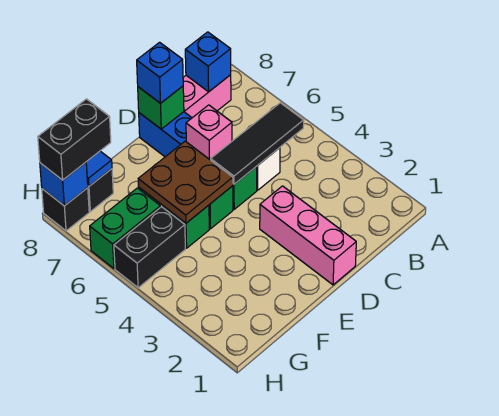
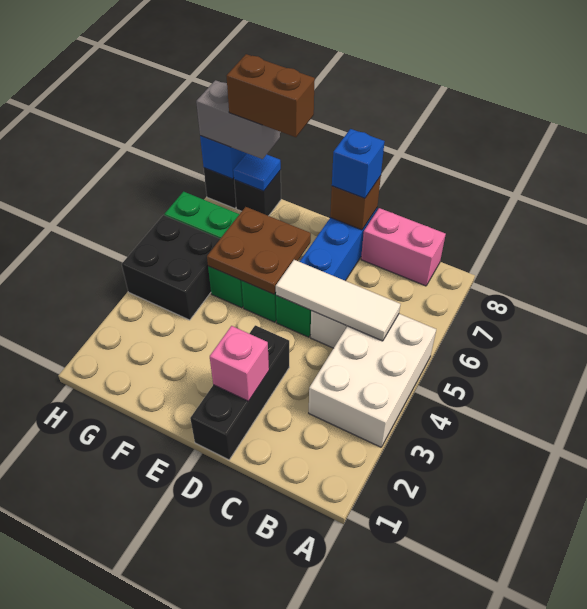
none -> white 2x3 brick [309,314,436,447]
black 1x3 tile [211,103,304,184] -> white 1x3 tile [276,260,400,341]
blue 1x1 brick [185,32,231,92] -> none
pink 1x3 brick [260,186,356,285] -> black 1x3 brick [190,325,289,460]
pink 1x1 brick [186,105,232,160] -> pink 1x1 brick moved to [210,326,269,401]
green 1x1 brick [138,86,184,129] -> brown 1x1 brick [330,176,381,230]
none -> brown 1x2 brick [227,54,315,137]
black 1x2 brick [114,207,185,288] -> black 2x2 brick [122,215,220,320]
black 1x2 brick [38,99,111,180] -> grey 1x2 brick [196,80,280,159]

